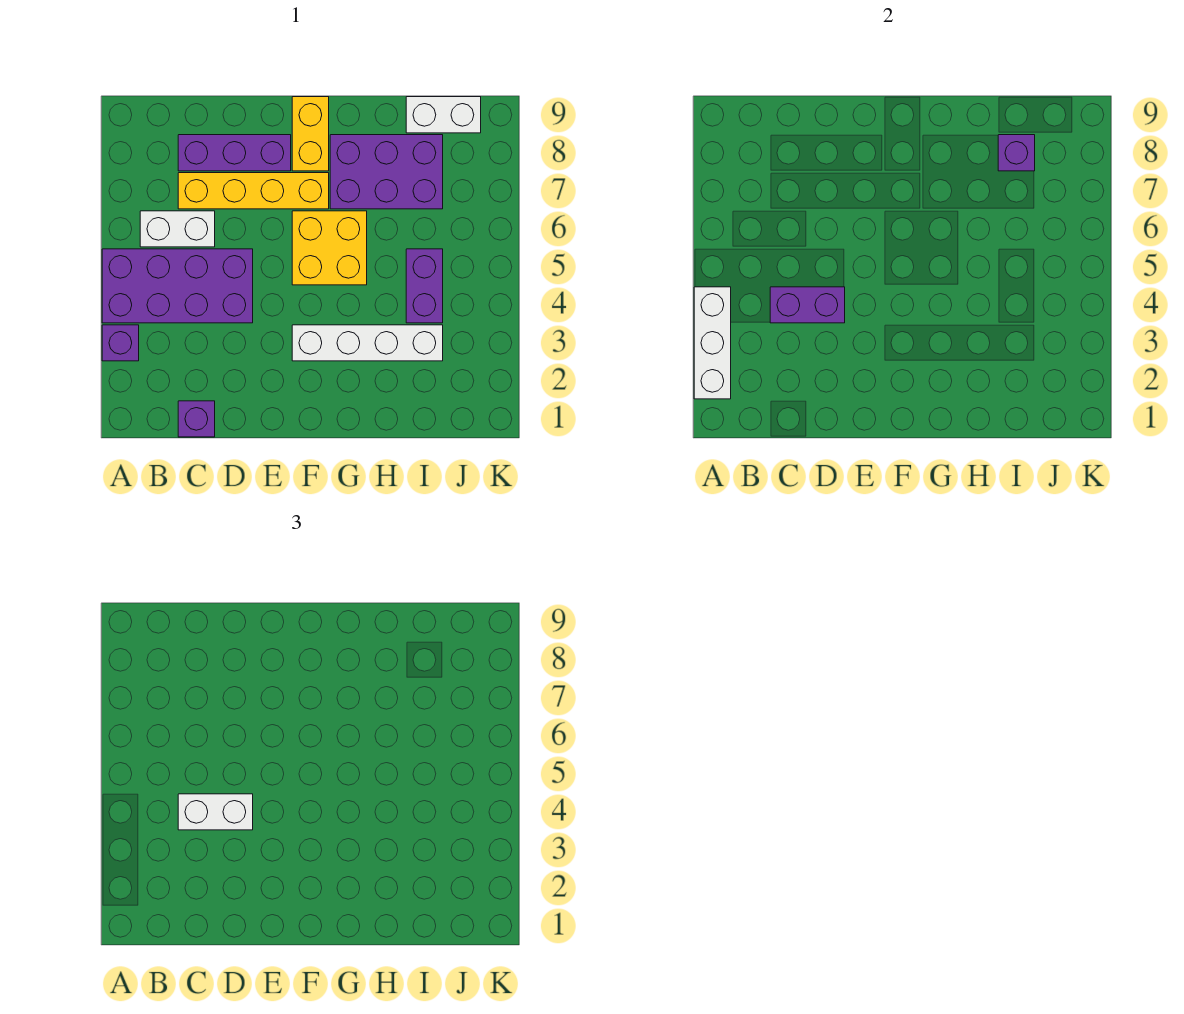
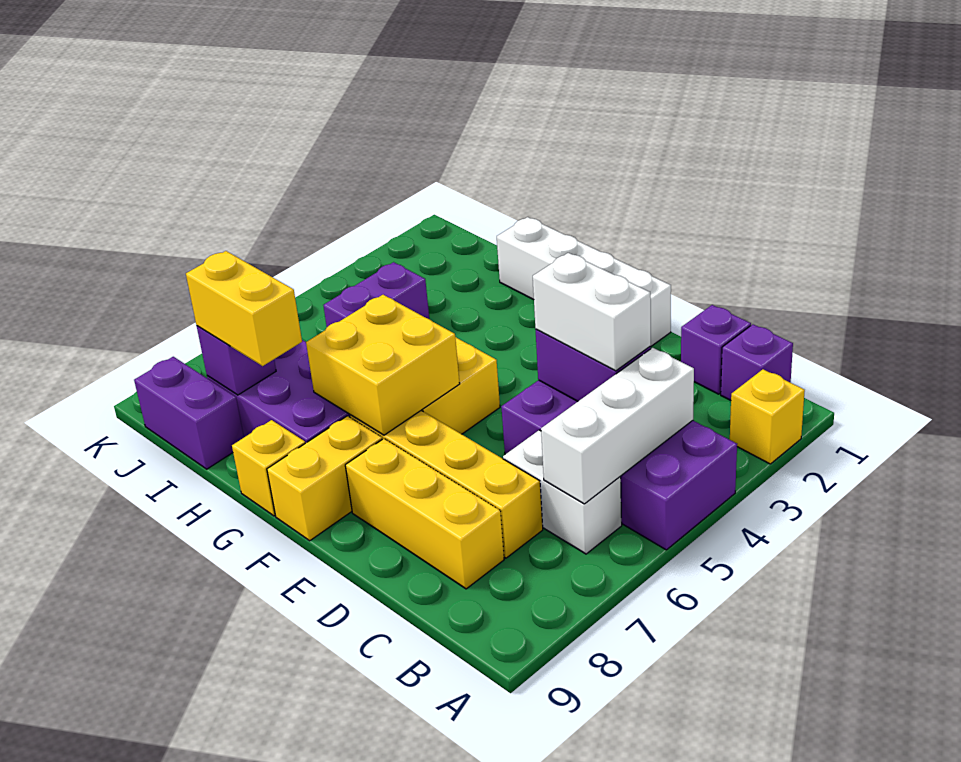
none -> yellow 1x1 brick [730,369,805,464]
white 1x3 brick [694,287,731,399] -> white 1x3 brick moved to [541,348,694,504]
purple 1x1 brick [102,325,139,361] -> purple 1x1 brick moved to [721,324,793,400]
purple 1x3 brick [178,135,291,171] -> yellow 1x3 brick [345,439,504,589]
white 1x4 brick [292,325,443,361] -> white 1x4 brick moved to [497,217,671,347]
none -> yellow 2x2 brick [306,295,460,435]
none -> yellow 1x1 brick [232,420,305,516]
none -> yellow 1x2 brick [186,251,302,366]
white 1x2 brick [406,97,481,133] -> purple 1x2 brick [134,357,244,469]

